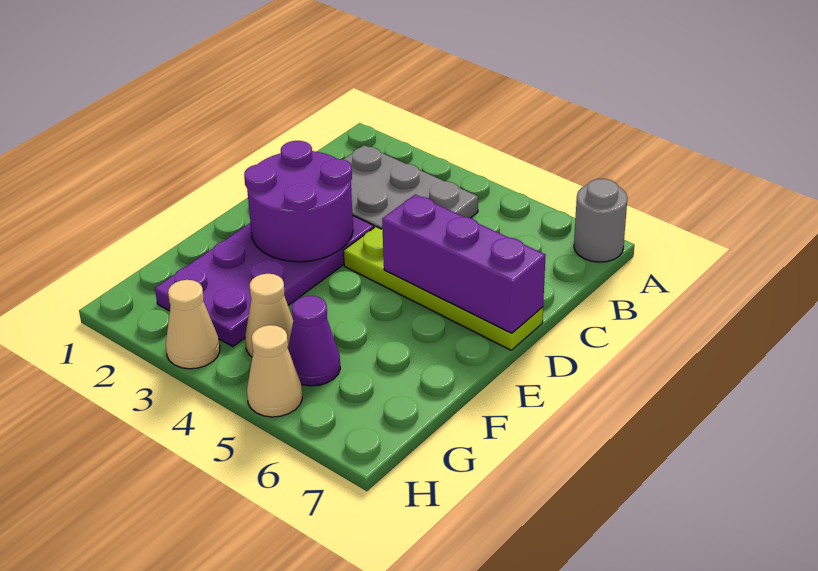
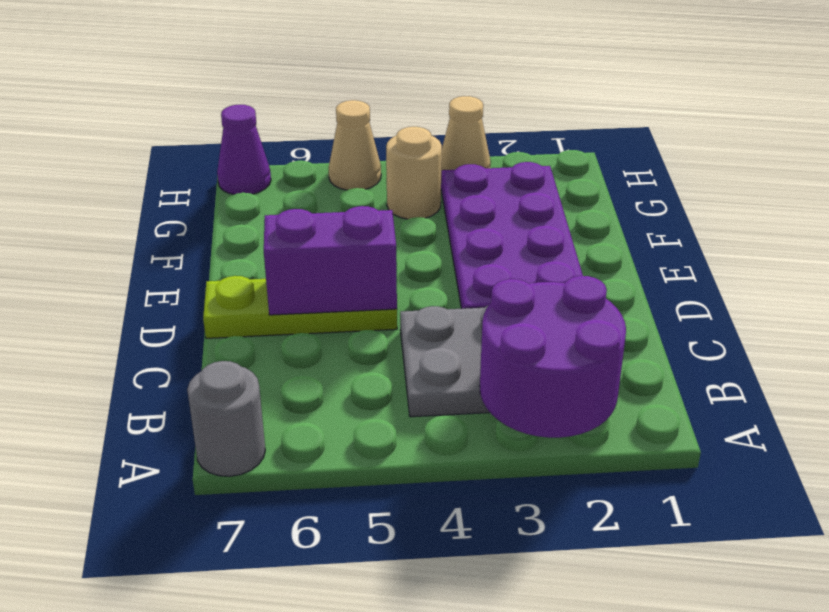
purple 2x2 round brick [244,141,353,262] -> purple 2x2 round brick moved to [480,276,626,438]
lime 1x4 plate [344,227,543,350] -> lime 1x3 plate [203,276,397,338]
purple 1x3 brick [382,195,546,333] -> purple 1x2 brick [264,206,397,315]
tan 1x1 cone [245,274,293,357] -> tan 1x1 round brick [386,127,442,219]
purple 1x1 cone [288,296,340,386] -> purple 1x1 cone moved to [217,105,271,195]

